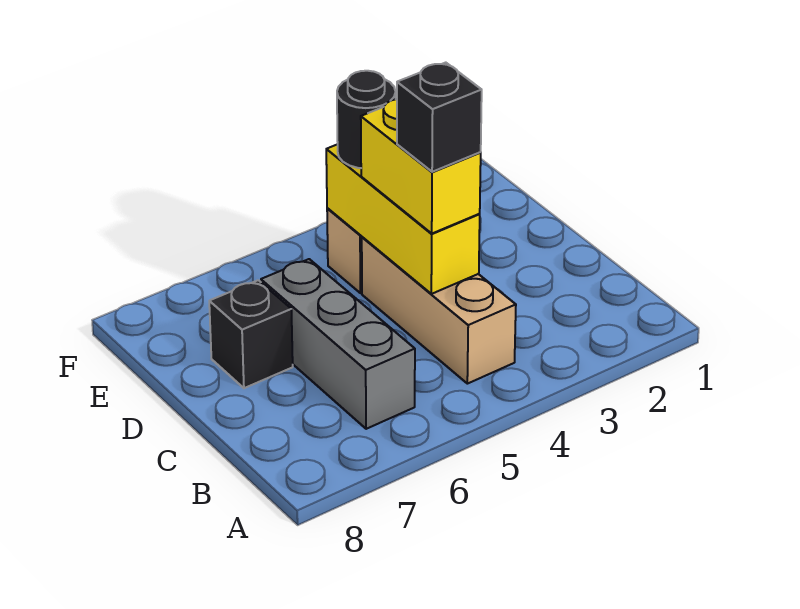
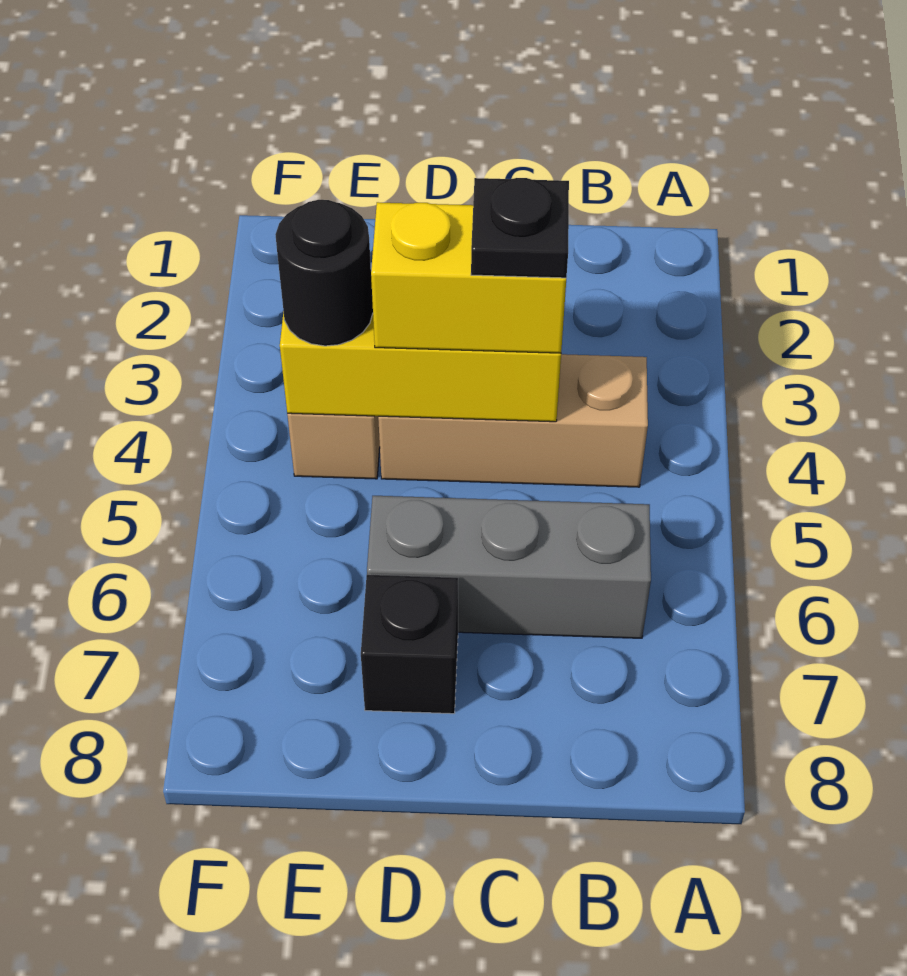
black 1x1 brick [397,63,482,172] -> black 1x1 plate [471,178,569,278]

